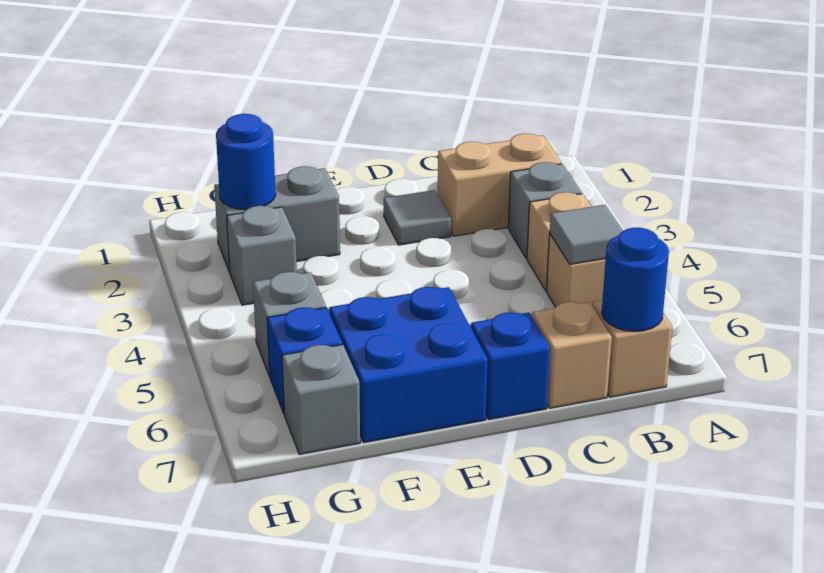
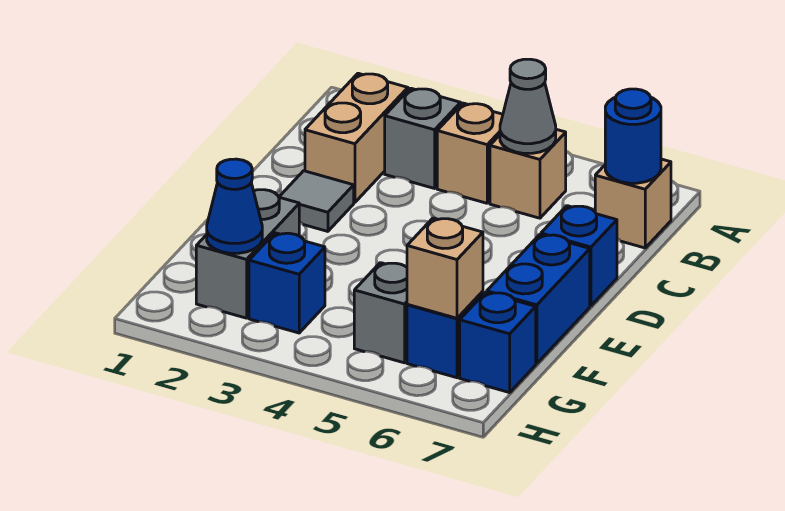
grey 1x1 tile [550,205,623,264] -> grey 1x1 cone [500,59,556,153]
tan 1x1 brick [532,302,612,408] -> tan 1x1 brick moved to [407,218,483,318]
blue 2x2 brick [330,287,488,443] -> blue 1x2 brick [487,235,590,364]
blue 1x1 round brick [216,114,276,210] -> blue 1x1 cone [207,159,262,253]
grey 1x1 brick [227,206,297,305] -> blue 1x1 brick [249,233,325,333]
grey 1x1 brick [282,345,360,454] -> blue 1x1 brick [460,292,536,393]

